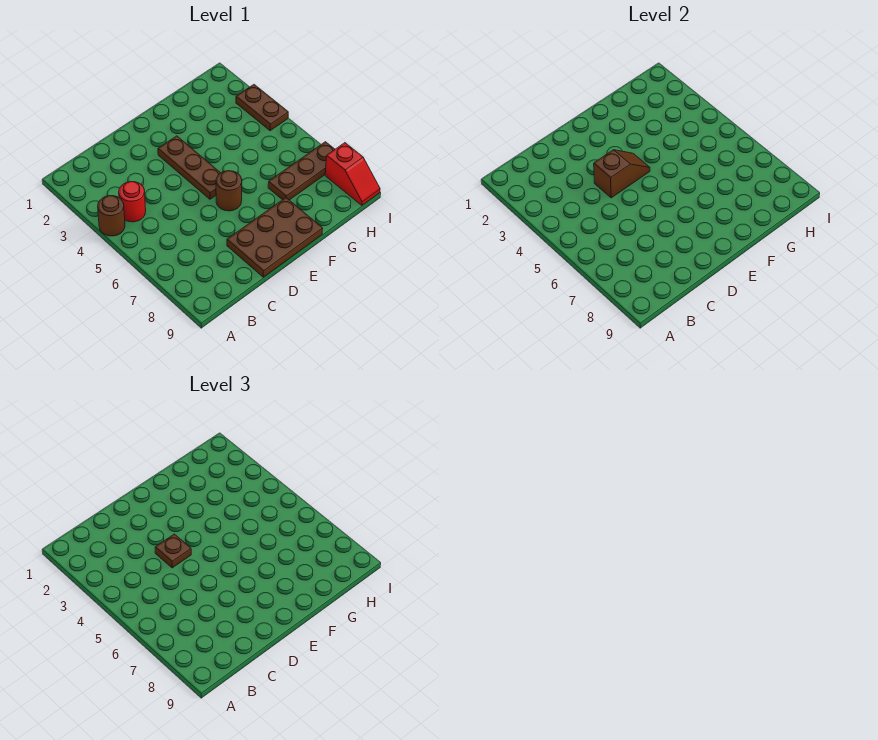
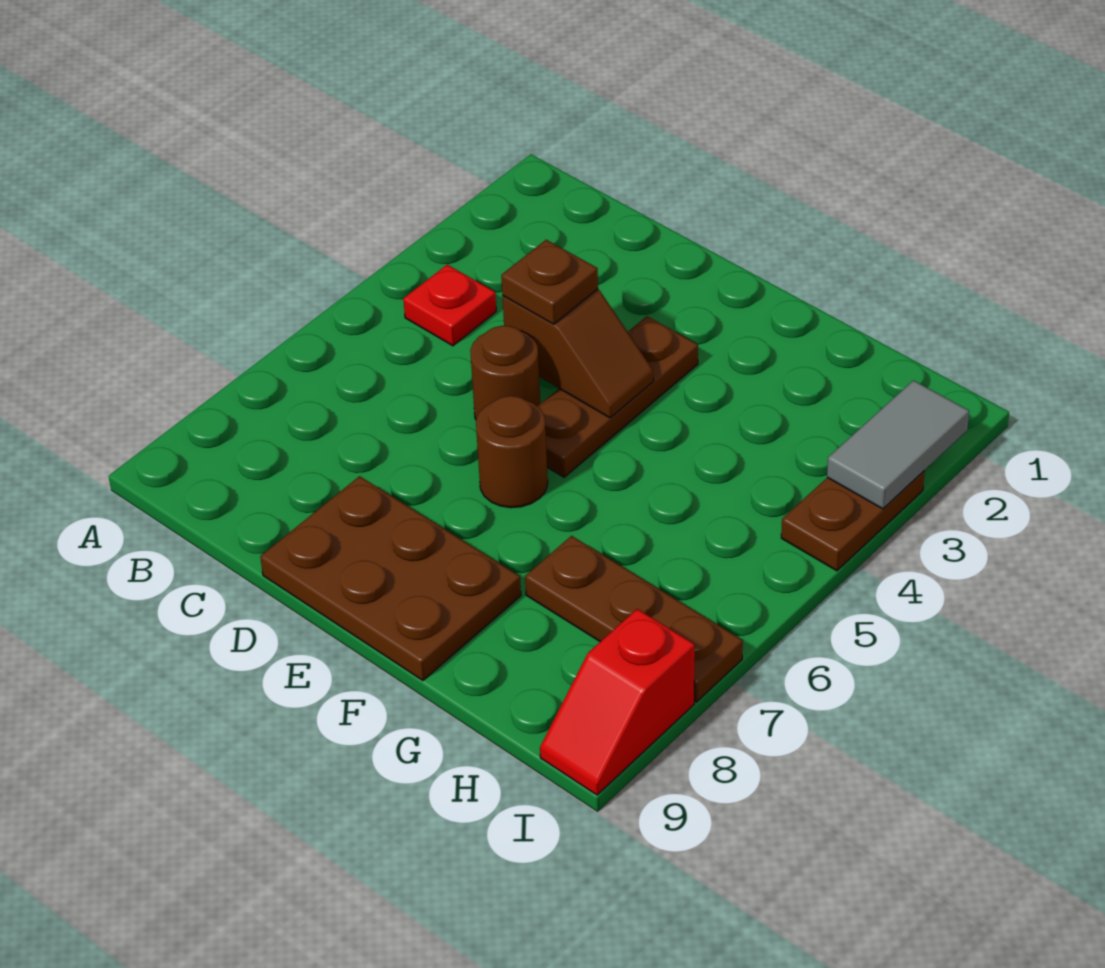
brown 1x1 round brick [98,196,125,236] -> brown 1x1 round brick moved to [470,326,540,419]
red 1x1 round brick [119,182,146,222] -> red 1x1 plate [403,265,496,346]
none -> grey 1x2 tile [827,381,969,509]

